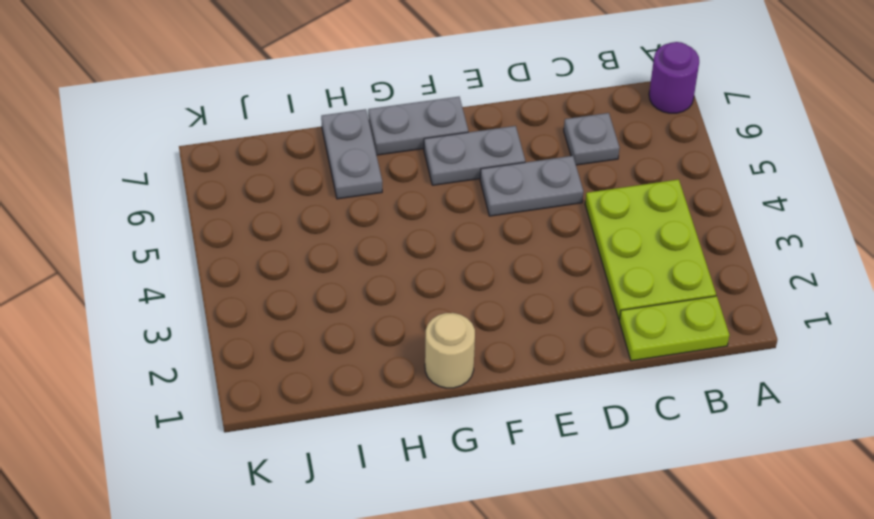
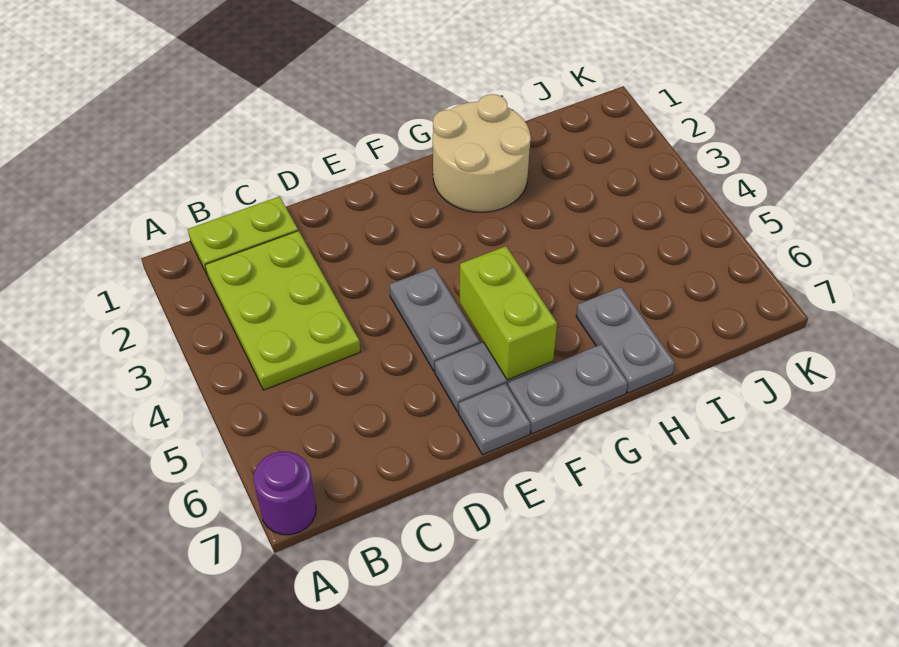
grey 1x1 plate [564,113,620,165] -> grey 1x1 plate moved to [459,384,530,455]
grey 1x2 plate [480,156,583,216] -> grey 1x2 plate turned to [389,268,480,371]
none -> lime 1x2 brick [460,246,557,380]
tan 1x1 round brick [425,313,475,388] -> tan 2x2 round brick [433,94,531,212]

